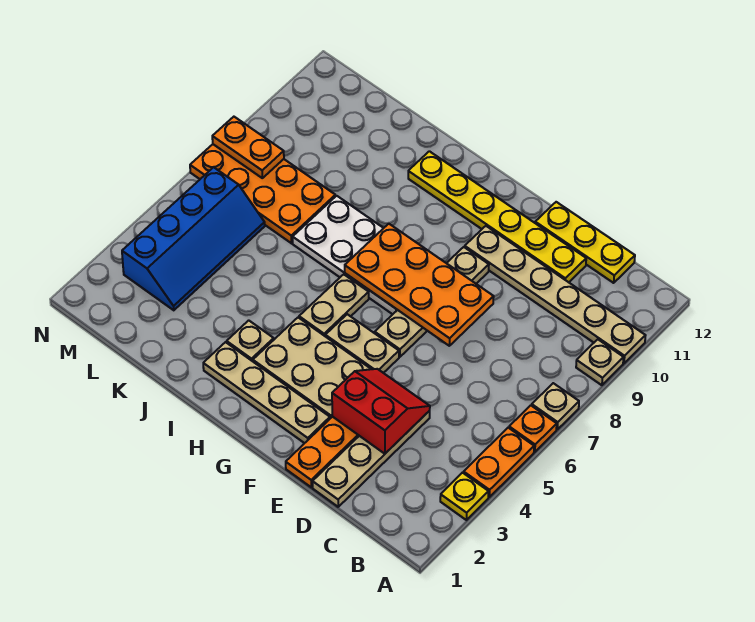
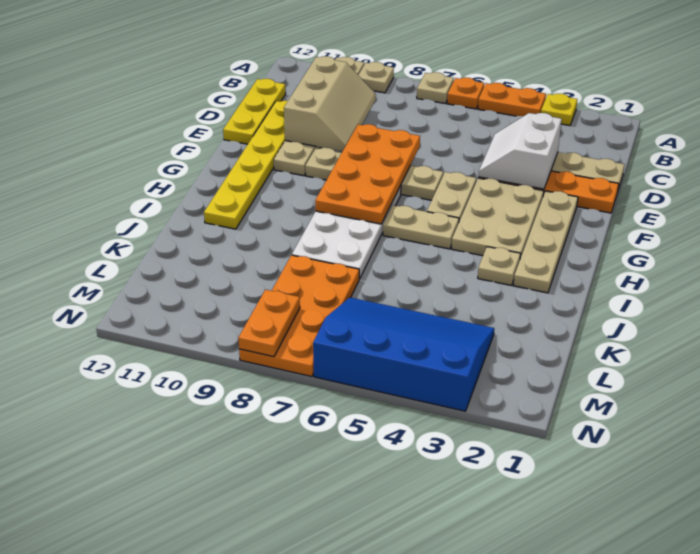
none -> tan 2x3 slope [284,56,376,151]
red 2x2 slope [332,369,430,454] -> white 2x2 slope [478,113,562,189]
blue 2x4 slope [122,167,265,310] -> blue 3x4 slope [313,297,494,411]

